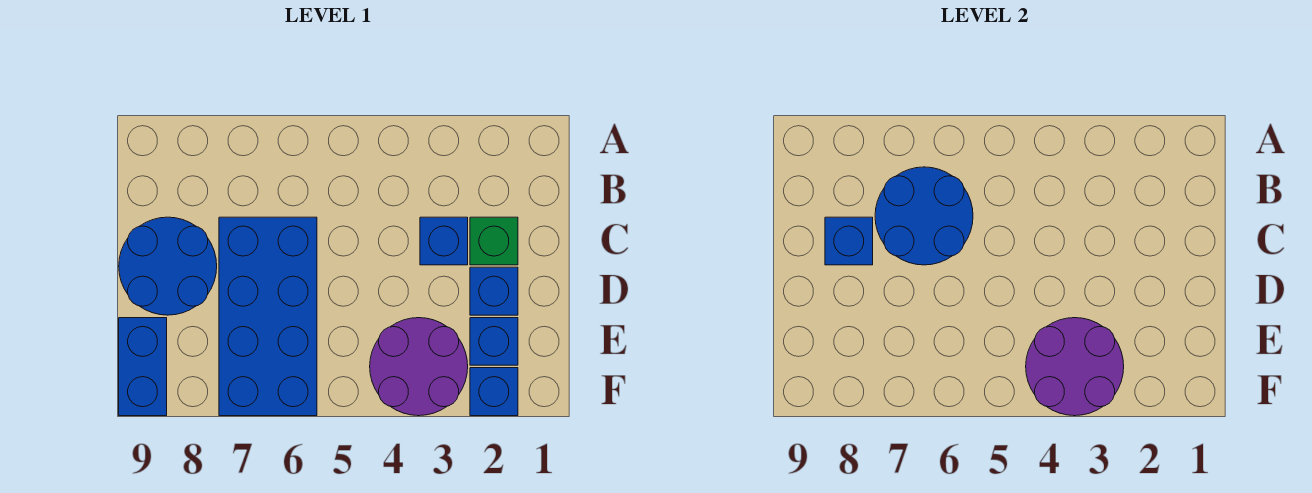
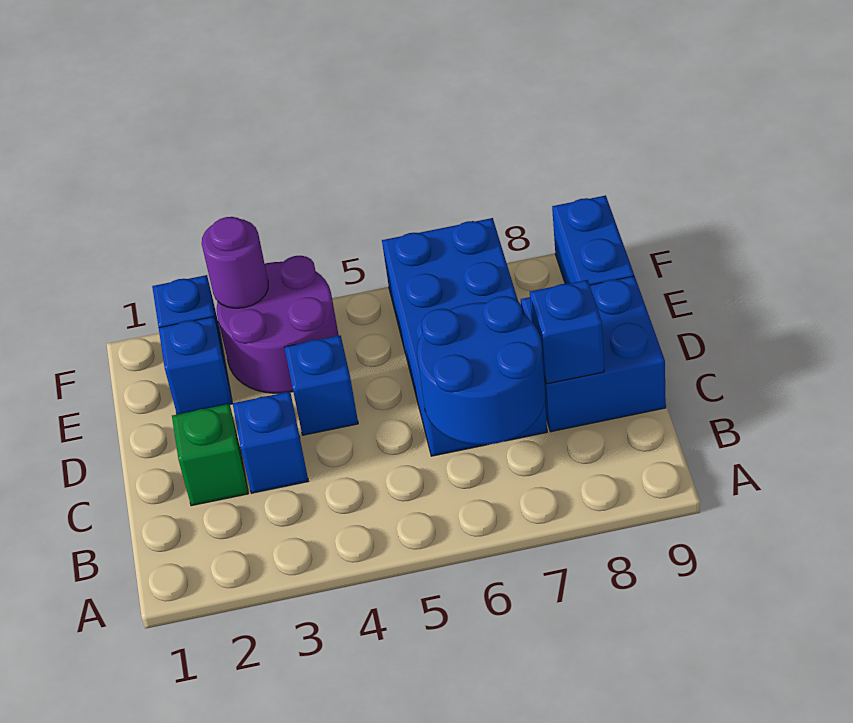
blue 2x2 round brick [119,217,217,315] -> blue 2x2 brick [521,276,666,432]
blue 1x1 brick [470,267,518,315] -> blue 1x1 brick moved to [284,335,358,435]
purple 2x2 round brick [1026,318,1124,416] -> purple 1x1 round brick [202,217,268,308]

